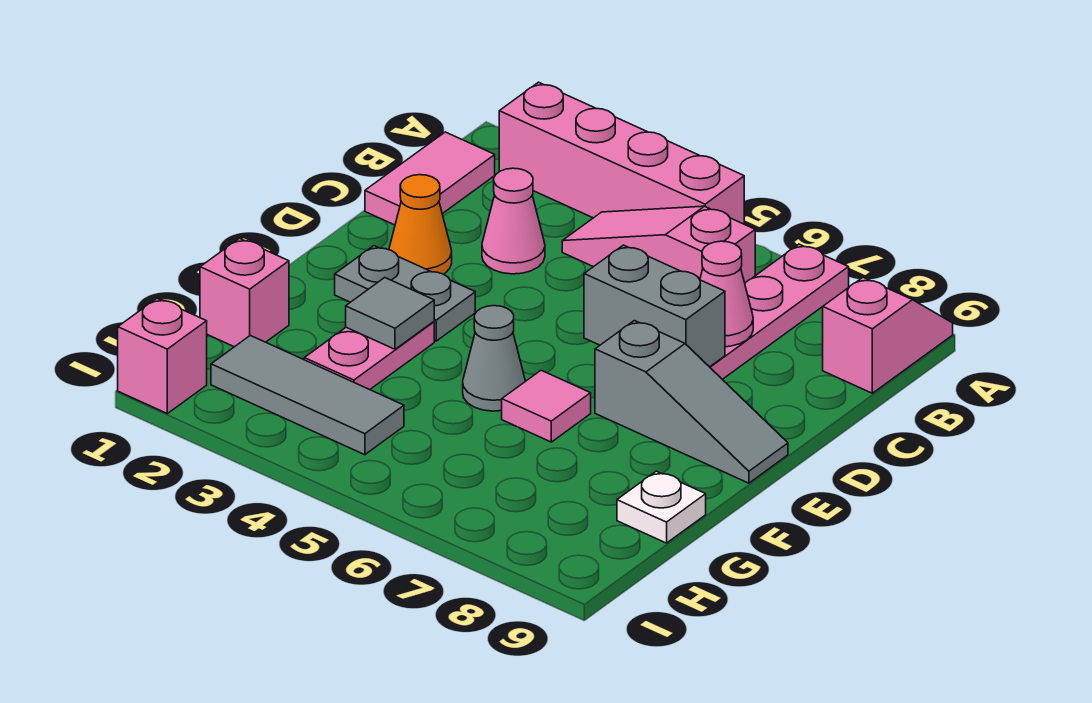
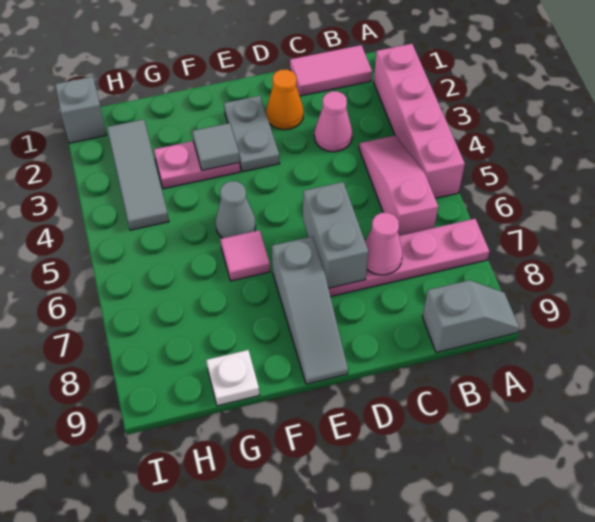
pink 1x2 slope [823,277,953,393] -> grey 1x2 slope [422,280,520,353]
pink 1x1 brick [200,238,289,347] -> none
pink 1x1 brick [118,298,207,413] -> grey 1x1 brick [55,77,107,143]

